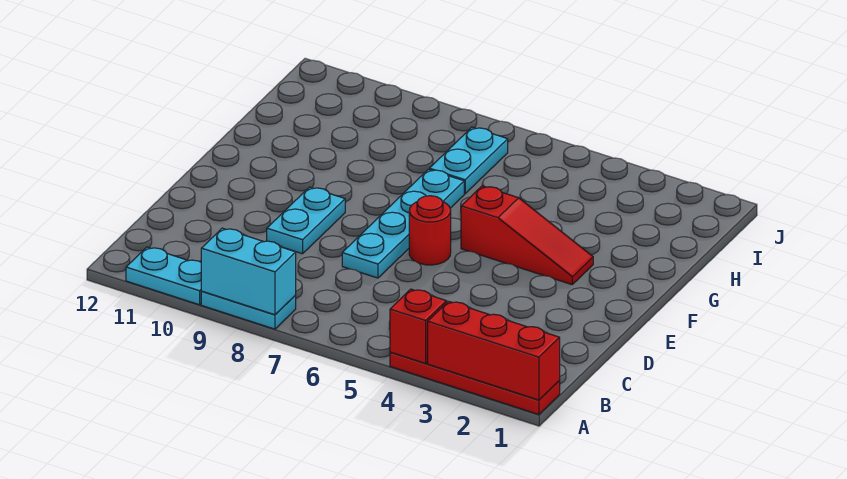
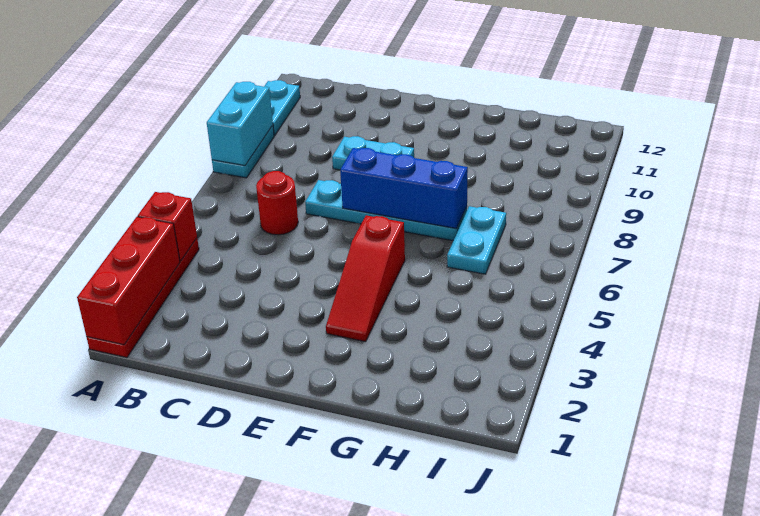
red 1x1 round brick [409,196,451,265] -> red 1x1 round brick moved to [256,171,298,235]
none -> blue 1x3 brick [340,148,468,229]
cyan 1x2 plate [429,127,508,194] -> cyan 1x2 plate turned to [447,206,506,274]

